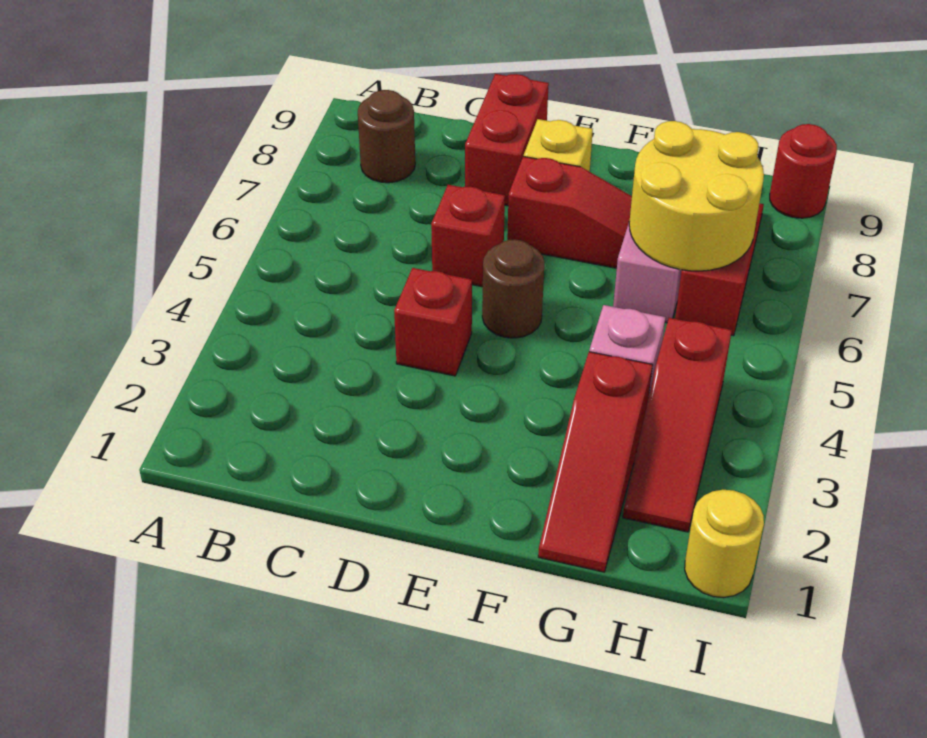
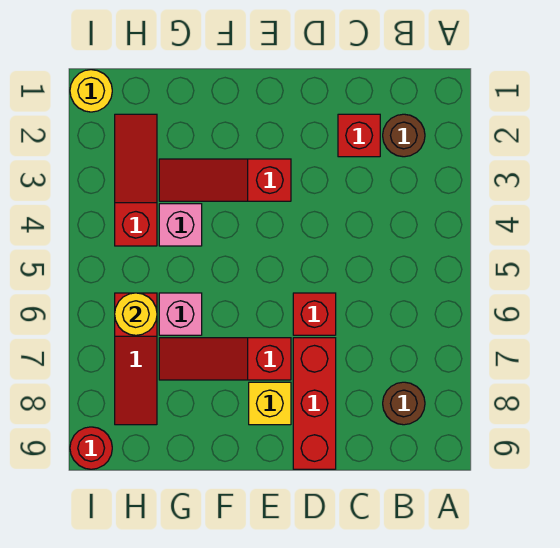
red 1x1 brick [394,268,472,376] -> red 1x1 brick moved to [338,114,380,157]
red 1x2 brick [465,74,549,206] -> red 1x3 brick [293,338,336,469]
brown 1x1 round brick [482,239,545,338] -> brown 1x1 round brick moved to [383,114,425,157]
red 1x3 slope [538,352,653,572] -> red 1x3 slope turned to [159,159,291,201]
yellow 2x2 round brick [629,121,764,271] -> yellow 1x1 round brick [115,293,157,335]

